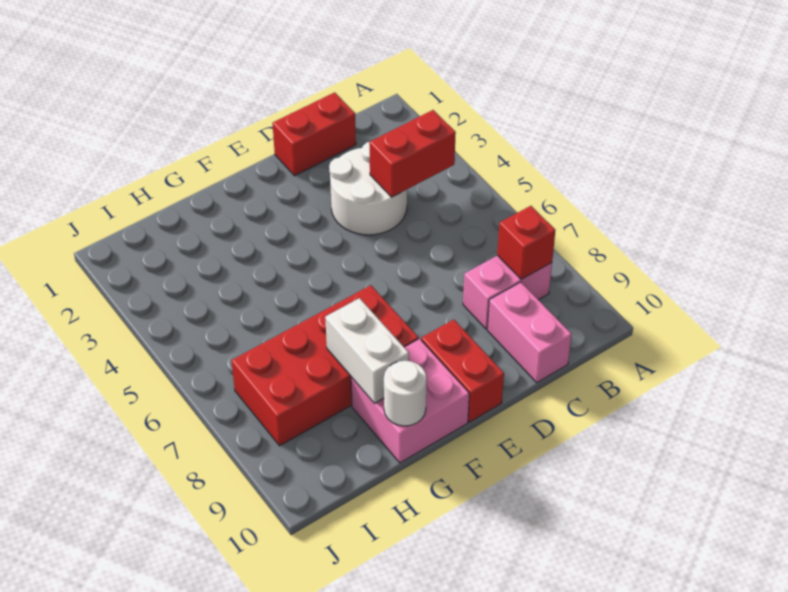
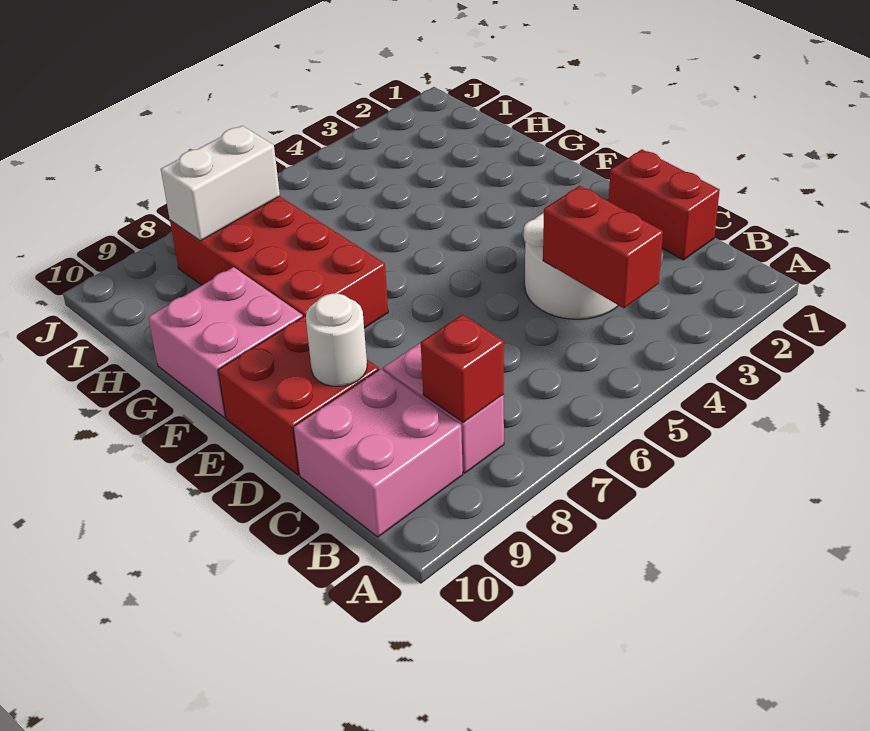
pink 1x2 brick [487,282,572,383] -> pink 2x2 brick [294,369,463,537]
red 1x2 brick [421,320,504,422] -> red 2x2 brick [218,316,379,475]
white 1x2 brick [325,298,409,403] -> white 1x2 brick moved to [161,126,280,241]
white 1x1 round brick [384,361,427,426] -> white 1x1 round brick moved to [306,293,367,386]

